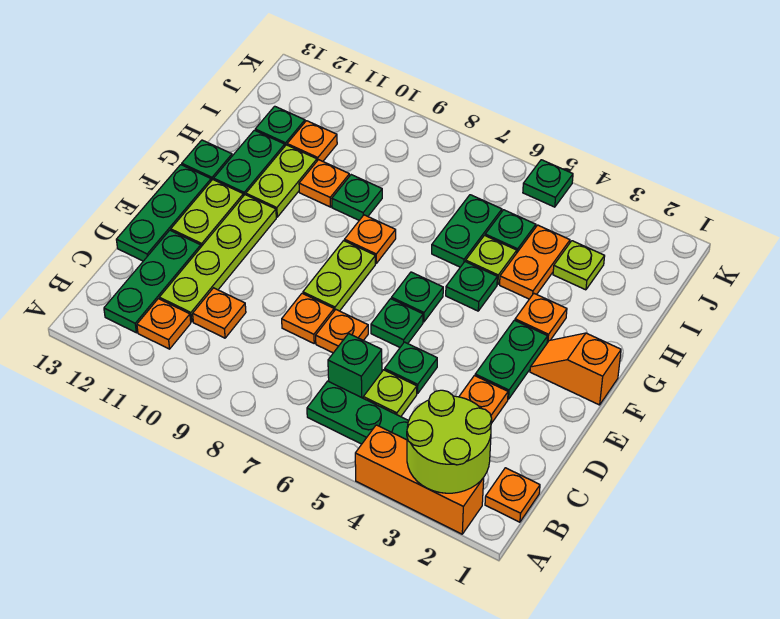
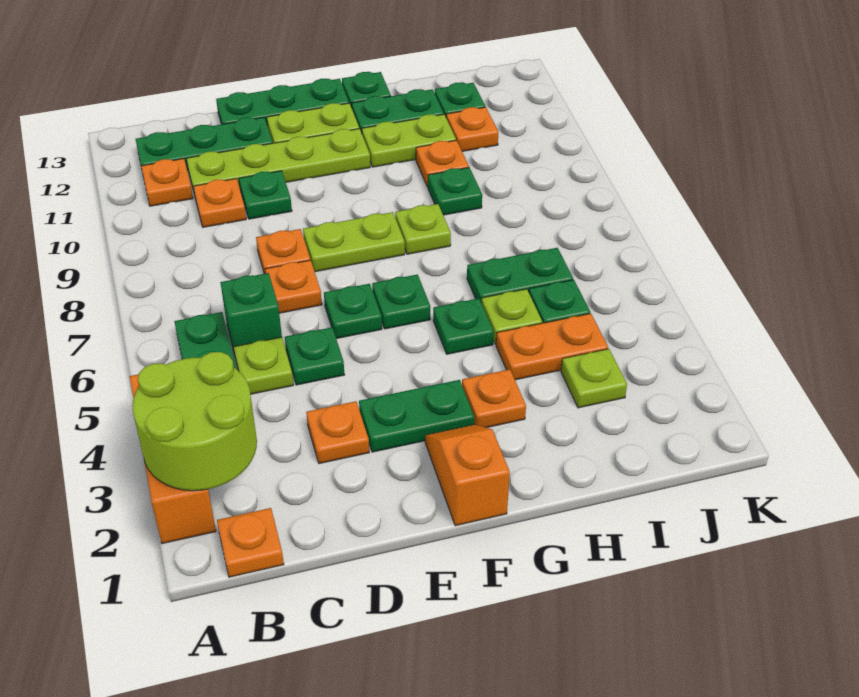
orange 1x1 plate [345,215,396,263] -> lime 1x1 plate [395,204,451,254]
green 1x1 plate [523,160,573,207] -> green 1x1 plate moved to [239,171,292,219]

